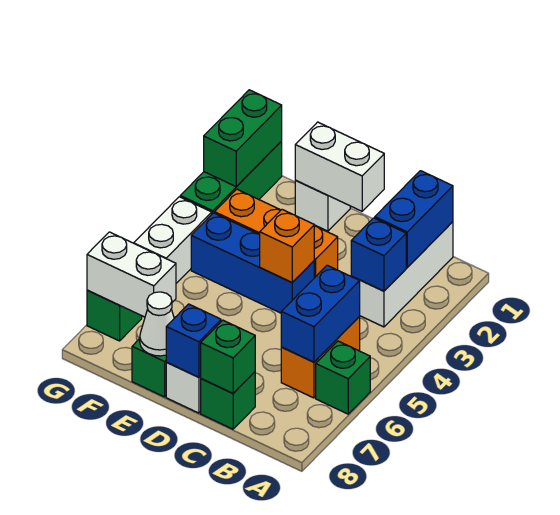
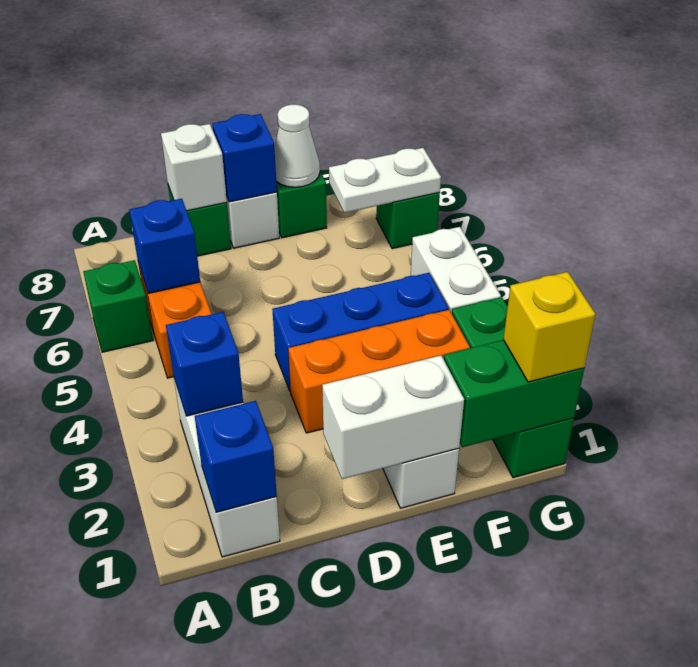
blue 1x2 brick [375,171,453,267] -> blue 1x1 brick [195,401,277,512]
blue 1x2 brick [281,265,360,362] -> blue 1x1 brick [129,199,200,293]
green 1x1 brick [201,320,255,393] -> white 1x1 brick [161,124,227,211]
orange 1x1 brick [260,210,314,282] -> none
white 1x2 brick [87,232,176,317] -> white 1x2 plate [329,148,441,213]
green 1x2 brick [204,90,282,187] -> green 1x2 brick turned to [444,340,584,447]
none -> yellow 1x1 brick [503,272,595,382]

